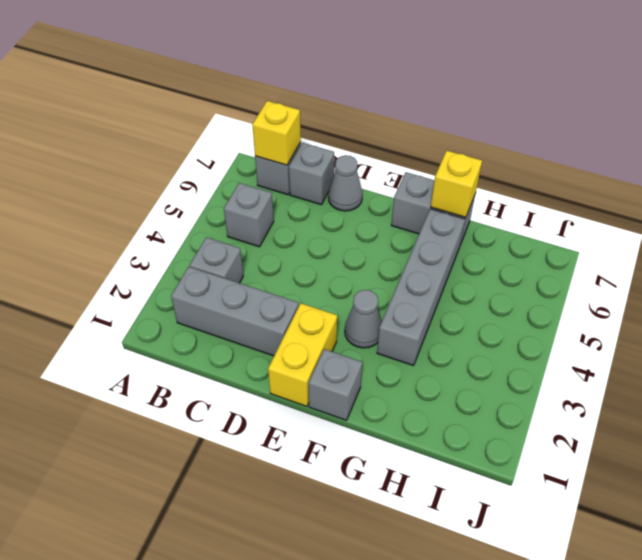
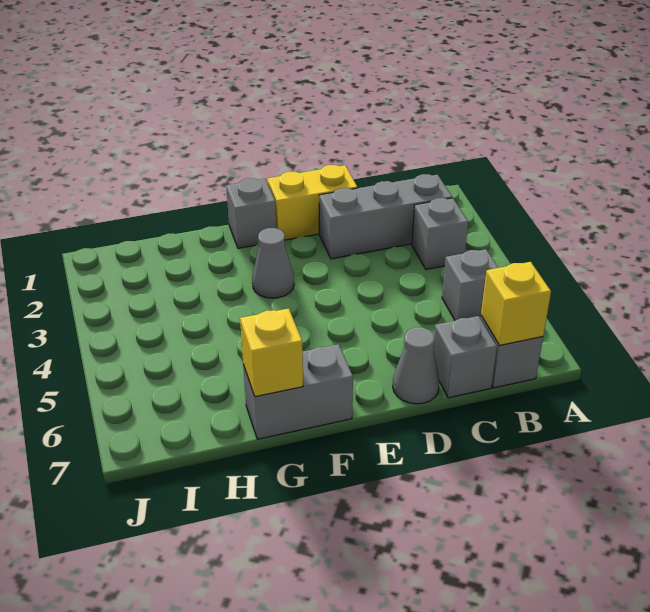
yellow 1x2 brick [268,303,337,406] -> yellow 1x2 brick turned to [267,165,357,240]
grey 1x4 brick [377,209,465,366] -> none

